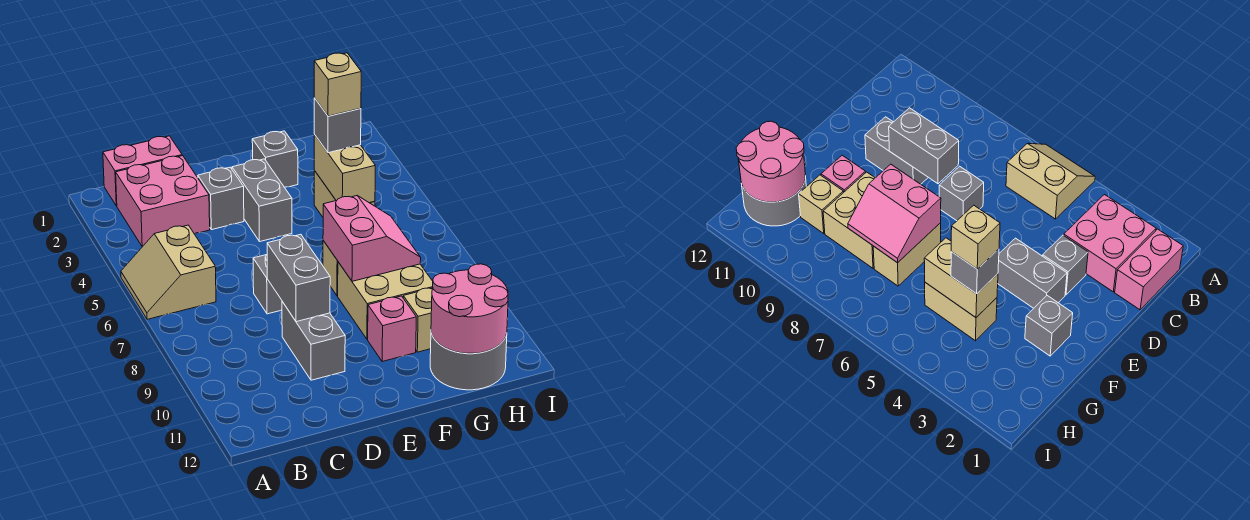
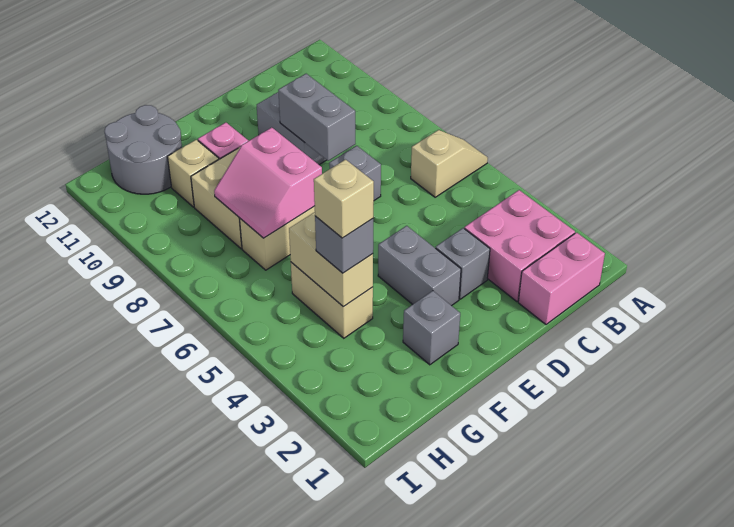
tan 2x2 slope [121,225,216,319] -> tan 1x2 slope [411,130,488,197]
pink 2x2 round brick [431,264,508,353] -> none

